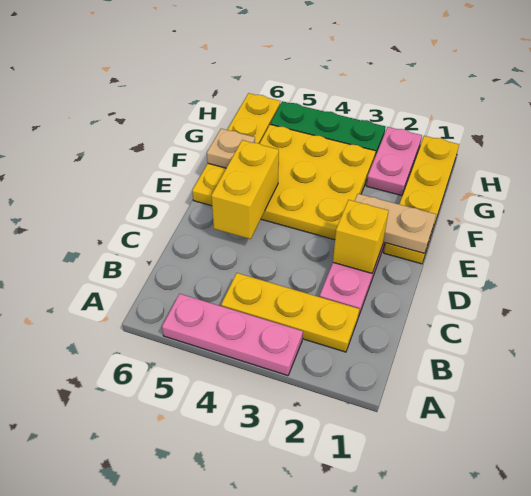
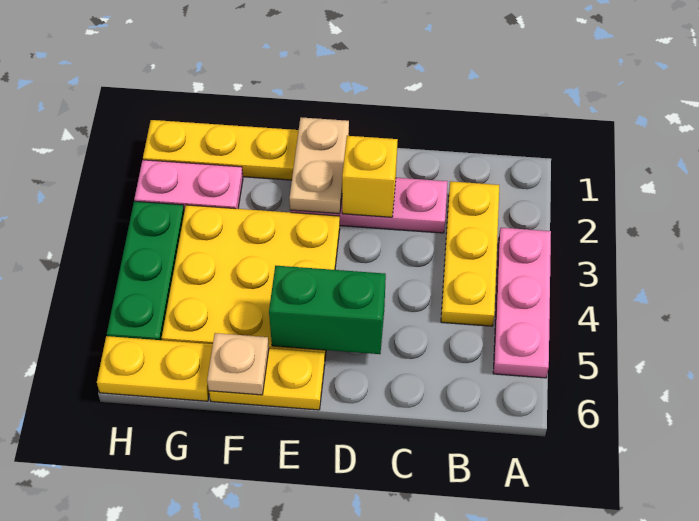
yellow 1x2 brick [211,140,279,239] -> green 1x2 brick [269,266,386,354]

